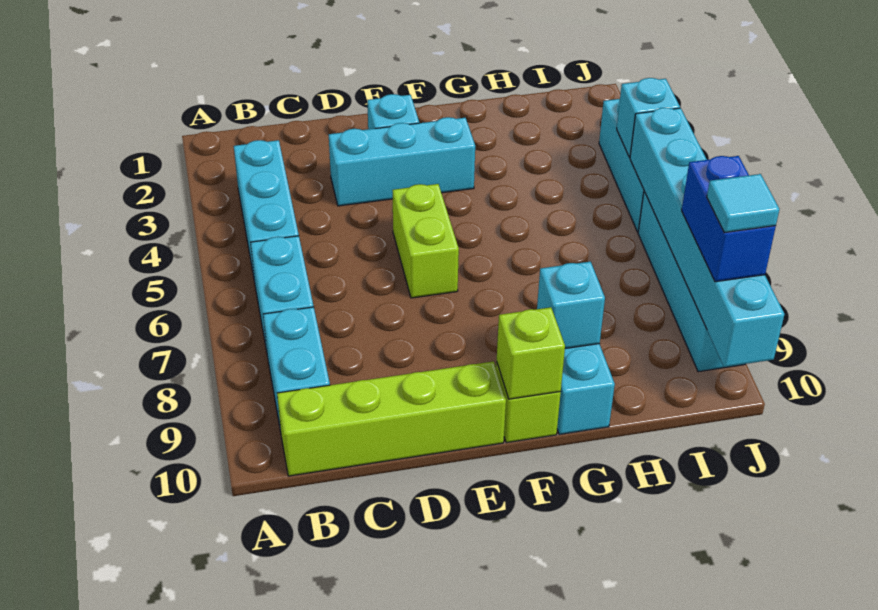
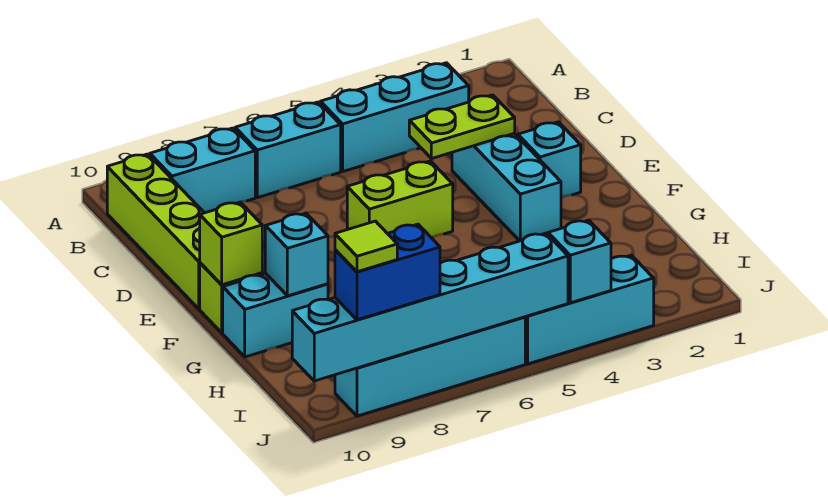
none -> lime 1x2 plate [409,95,515,159]
cyan 1x1 tile [707,174,779,233] -> lime 1x1 tile [335,221,397,272]

